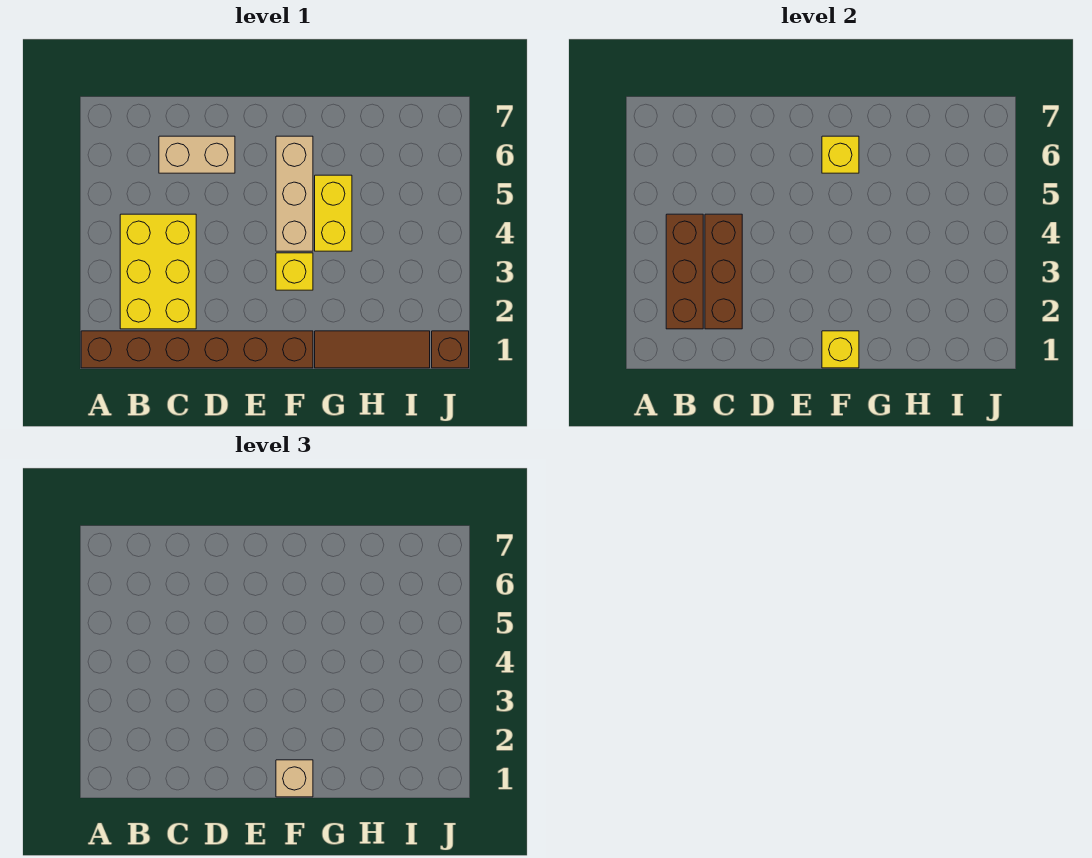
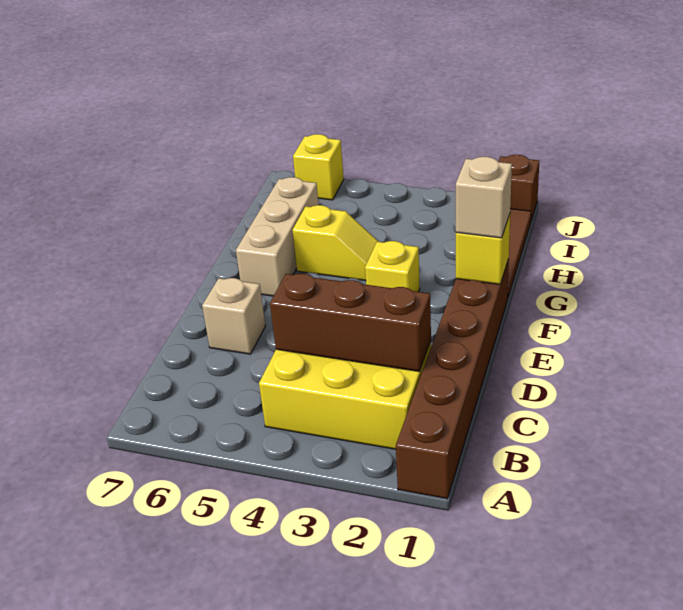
brown 1x3 brick [666,214,703,329] -> none
tan 1x2 brick [159,136,235,173] -> tan 1x1 brick [202,278,265,354]
tan 1x3 brick [276,136,313,251] -> tan 1x3 brick turned to [236,177,319,296]
yellow 1x1 brick [822,136,859,173] -> yellow 1x1 brick moved to [293,134,344,200]
yellow 1x2 brick [315,175,352,251] -> yellow 1x2 slope [293,205,379,281]

